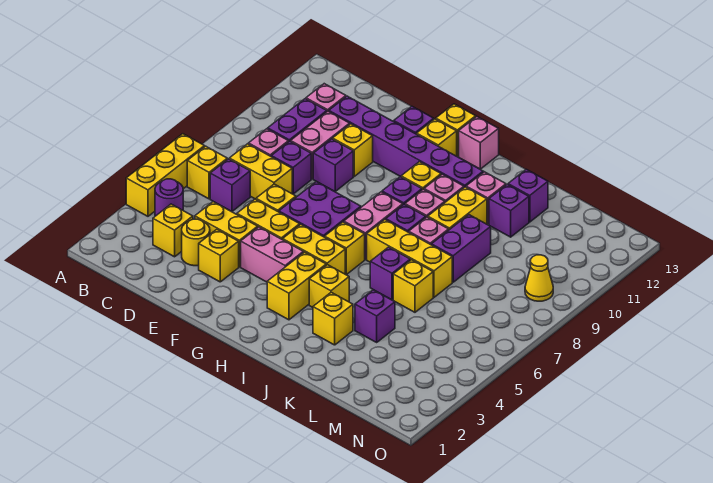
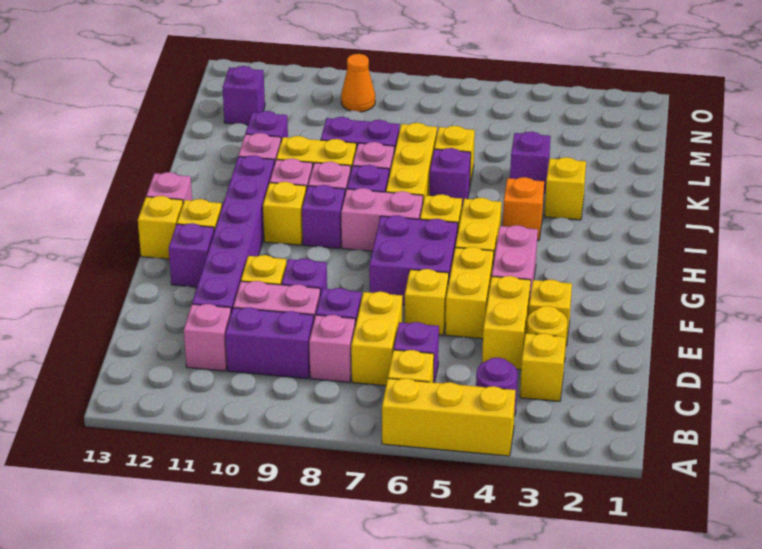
yellow 1x2 brick [267,252,326,320] -> none
yellow 1x1 brick [309,265,349,307] -> orange 1x1 brick [503,177,544,241]
purple 1x1 brick [508,169,548,222] -> purple 1x1 brick moved to [223,66,265,125]
yellow 1x1 cone [525,255,553,301] -> orange 1x1 cone [341,54,375,112]

